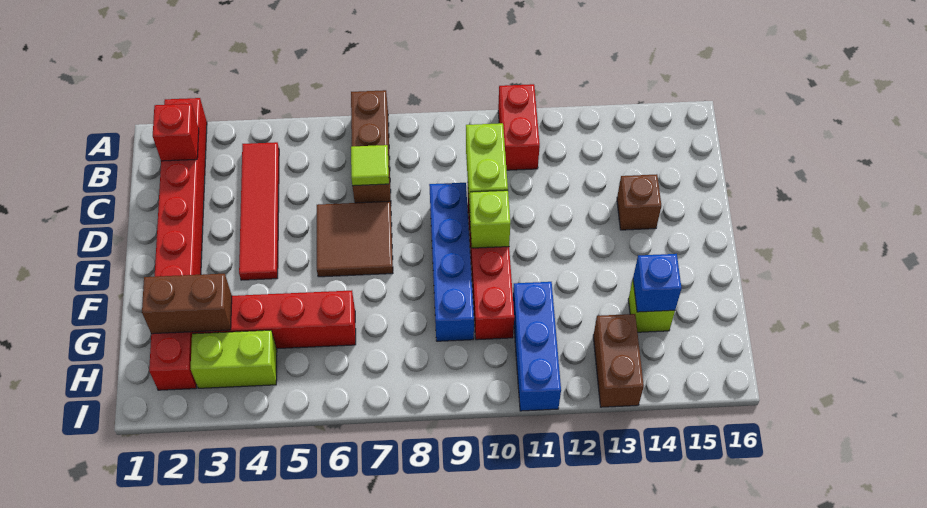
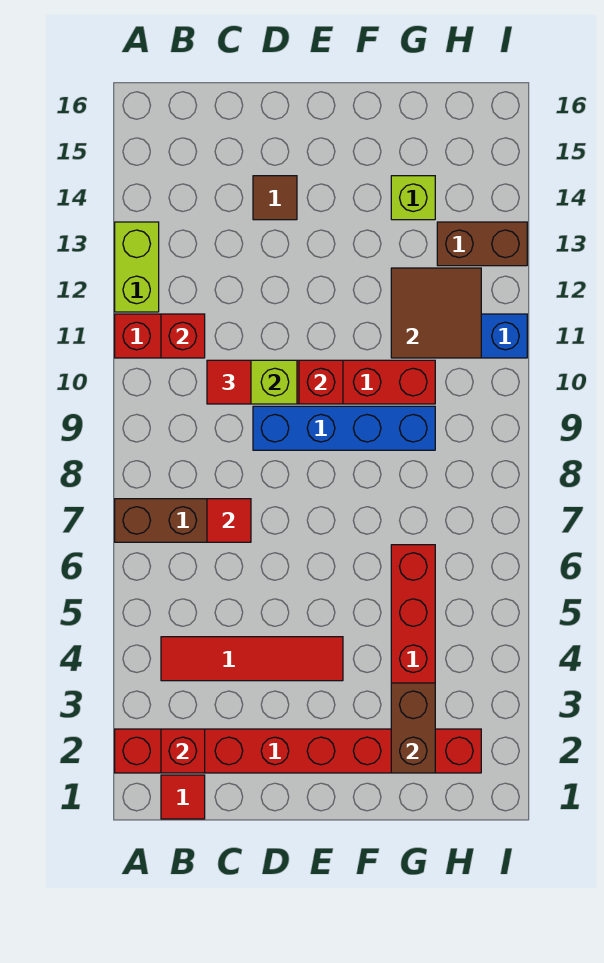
none -> red 1x1 tile [161,775,205,819]
none -> red 1x1 brick [161,314,205,358]
lime 1x1 tile [351,145,389,186] -> red 1x1 tile [207,499,251,542]
none -> red 1x1 tile [207,360,251,404]
brown 2x2 tile [317,201,393,277] -> brown 2x2 tile moved to [391,268,481,358]
brown 1x1 brick [617,174,661,230] -> brown 1x1 tile [253,176,297,220]
lime 1x1 brick [470,190,510,248] -> red 1x1 brick [299,360,343,404]
blue 1x1 brick [633,254,682,312] -> none
lime 1x2 brick [191,330,277,388] -> lime 1x2 brick moved to [115,222,159,312]

